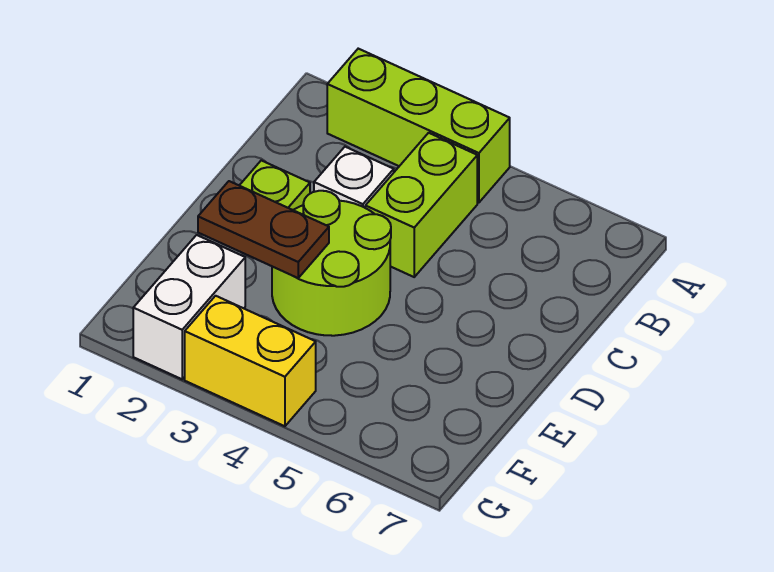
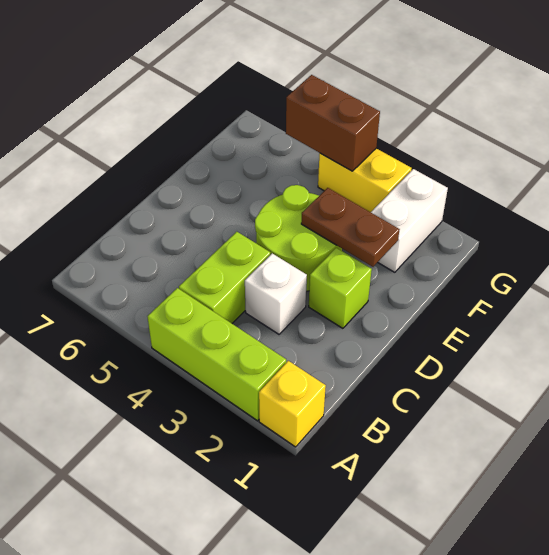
none -> yellow 1x1 brick [259,361,326,447]
none -> brown 1x2 brick [286,75,380,171]

